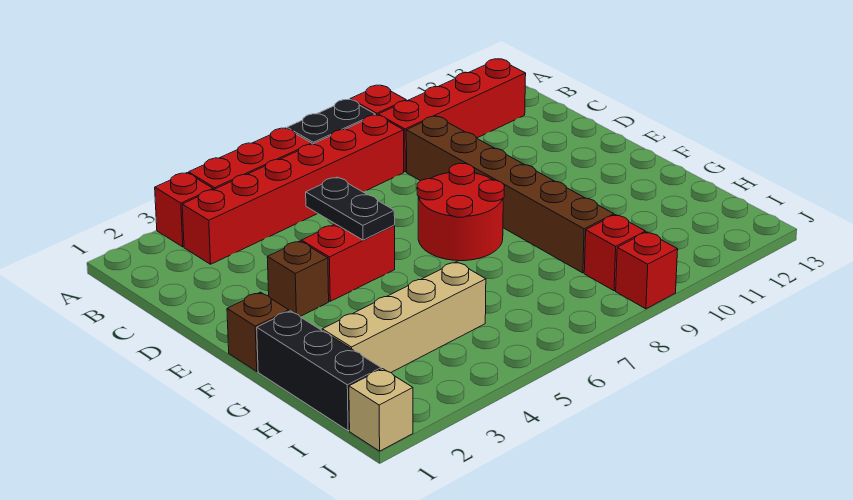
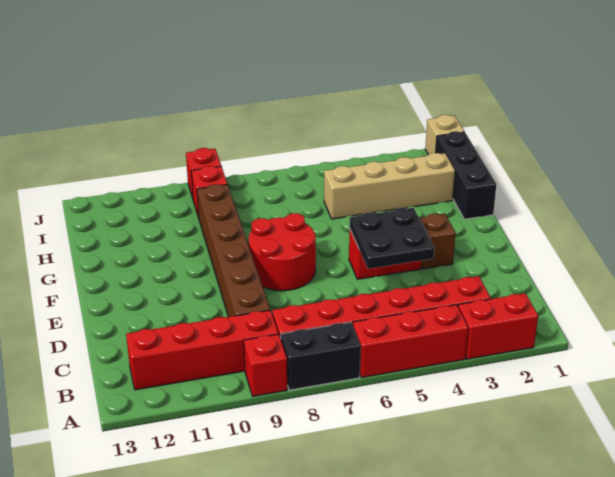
red 1x1 brick [155,173,213,247] -> red 1x2 brick [458,293,538,359]
black 1x2 plate [306,177,395,240] -> black 2x2 plate [350,208,434,269]
brown 1x1 brick [227,292,289,371] -> none

